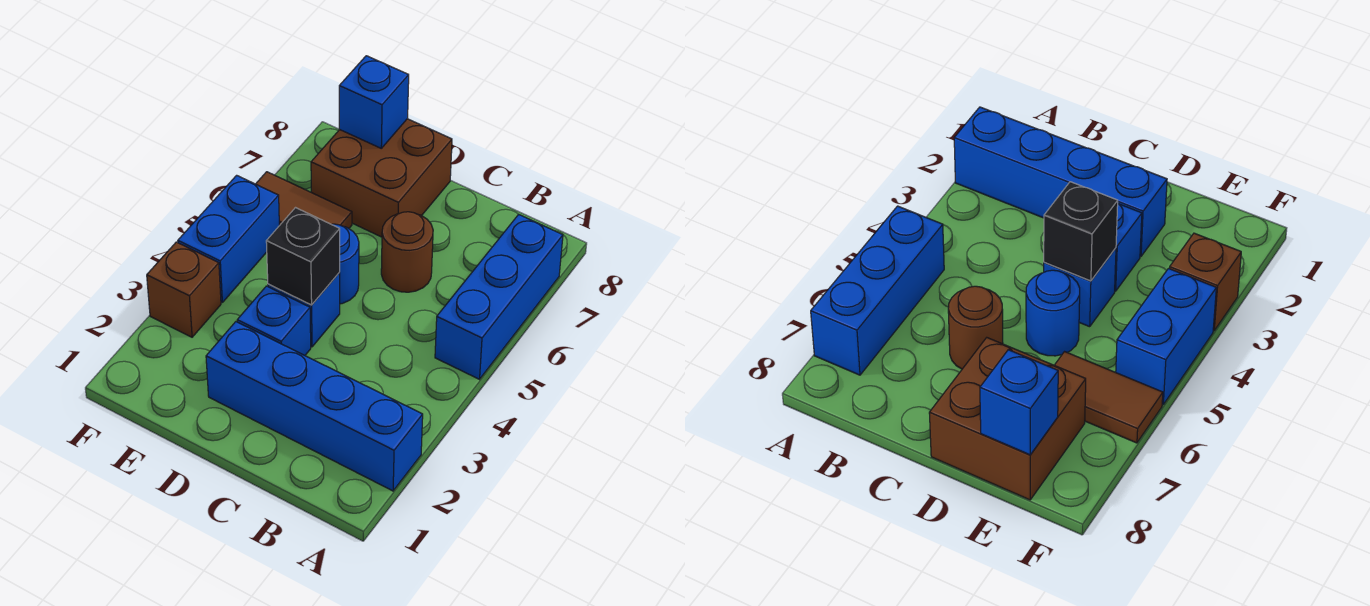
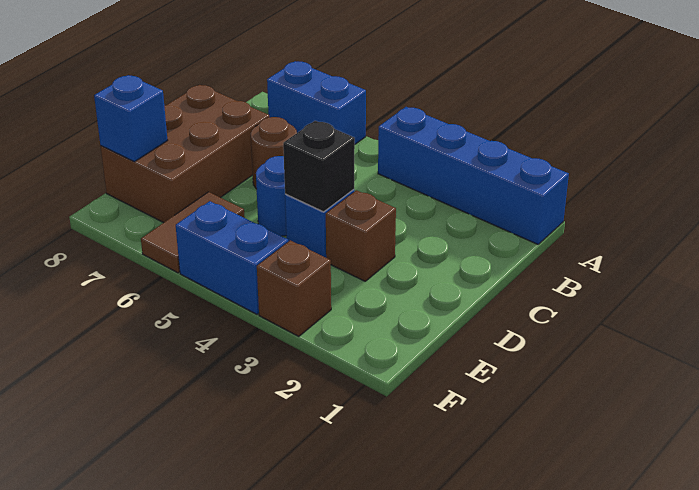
blue 1x4 brick [206,322,423,491] -> blue 1x4 brick turned to [378,107,569,244]
blue 1x3 brick [435,214,563,379] -> blue 1x2 brick [267,61,366,144]
blue 1x1 brick [237,286,311,355] -> brown 1x1 brick [326,190,396,281]
brown 2x2 brick [311,119,452,237] -> brown 2x3 brick [101,85,269,223]

